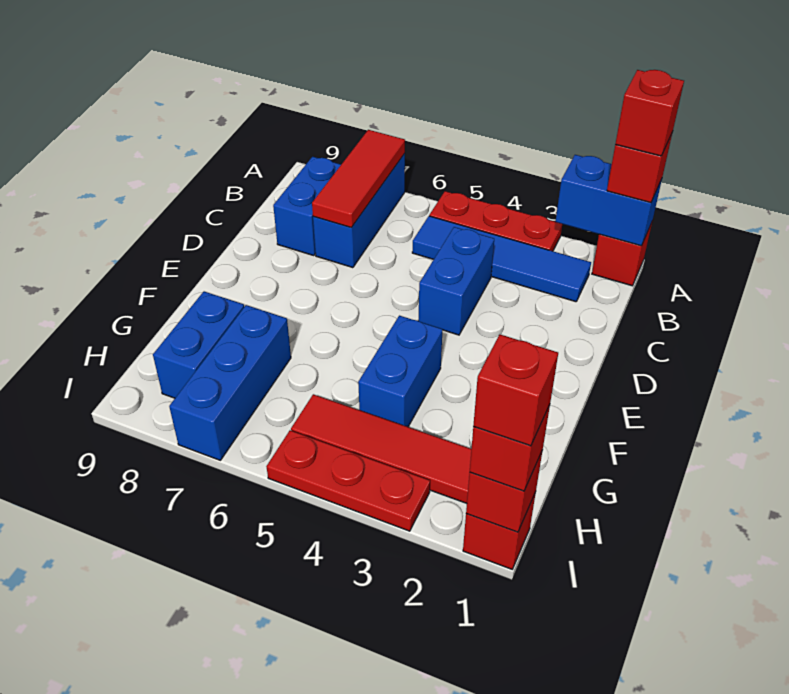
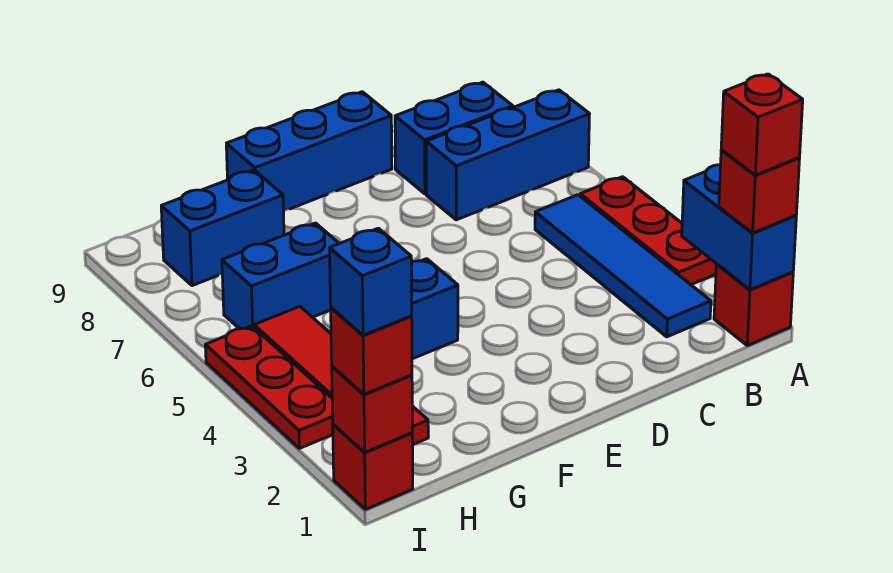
red 1x3 tile [312,130,405,228] -> none
blue 1x2 brick [418,227,494,335] -> blue 1x2 brick moved to [222,223,339,329]
blue 1x3 brick [169,305,291,460] -> blue 1x3 brick moved to [226,92,392,211]
red 1x1 brick [473,334,558,446] -> blue 1x1 brick [330,228,412,335]

